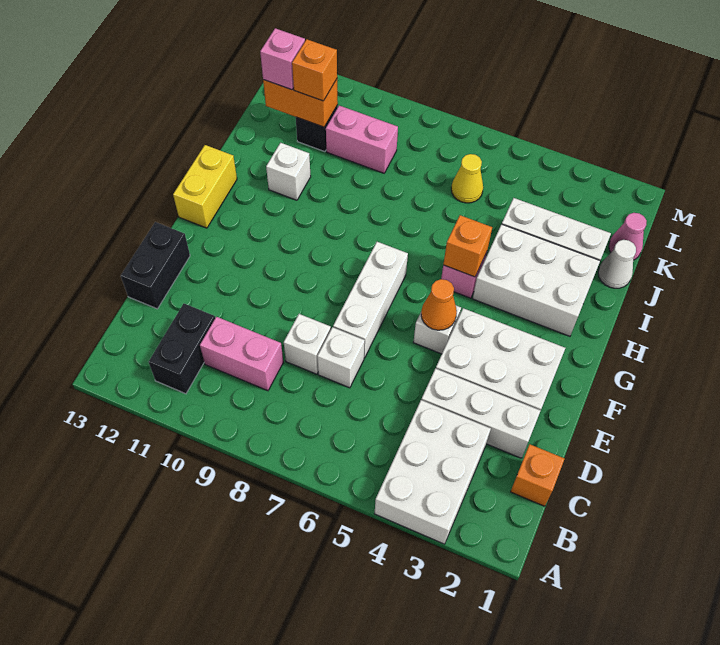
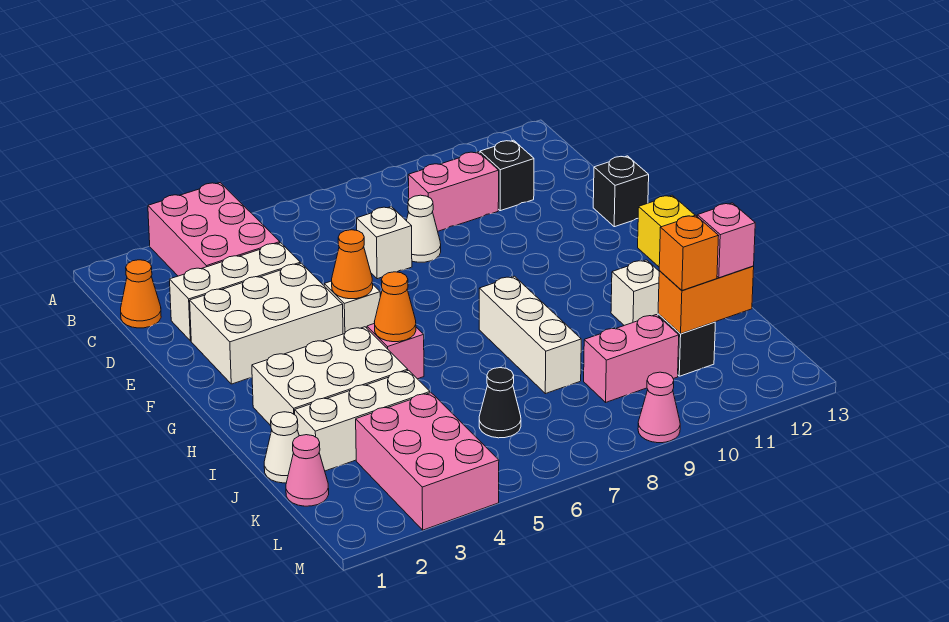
white 2x3 brick [375,400,491,544] -> pink 2x3 brick [148,183,280,276]
black 1x2 brick [149,304,215,394] -> black 1x1 brick [480,140,534,211]
orange 1x1 brick [511,444,564,506] -> orange 1x1 cone [121,260,161,328]
white 1x1 brick [284,314,331,374] -> white 1x1 cone [407,195,441,262]
black 1x2 brick [121,222,190,309] -> black 1x1 brick [593,156,649,227]
white 1x3 brick [333,242,408,358] -> white 1x3 brick moved to [479,276,581,394]
orange 1x1 brick [443,215,492,277] -> orange 1x1 cone [374,272,416,342]
none -> pink 2x3 brick [356,393,499,530]
yellow 1x1 cone [451,154,483,203] -> black 1x1 cone [479,368,521,438]
none -> pink 1x1 cone [638,372,680,443]

